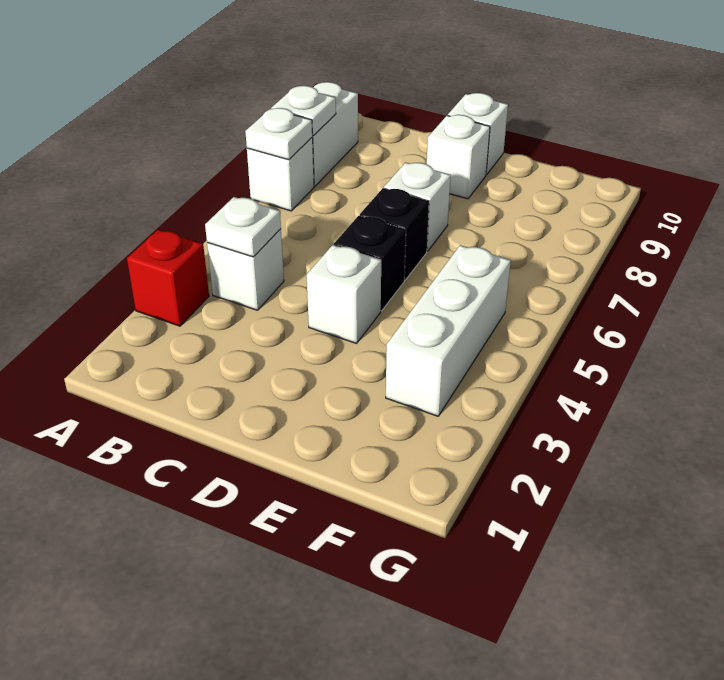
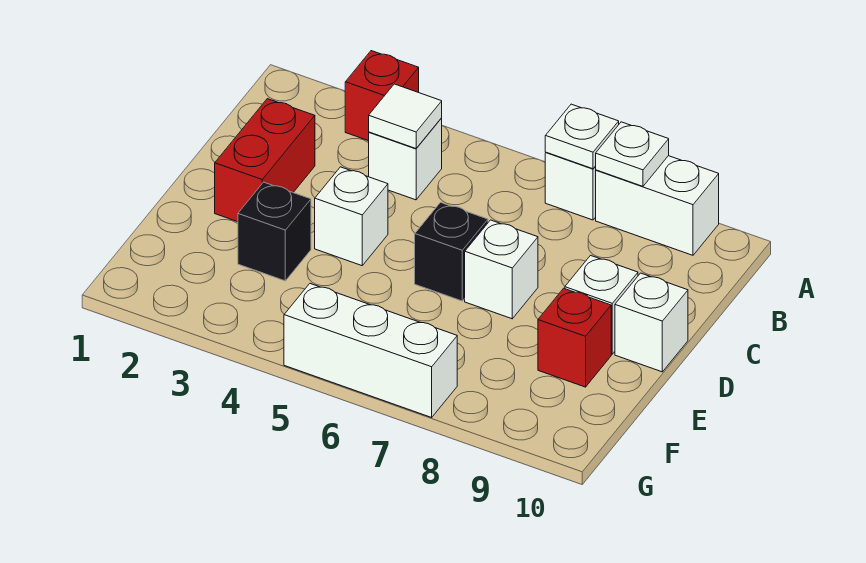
white 1x1 plate [205,197,281,257] -> white 1x1 tile [369,84,442,148]
none -> red 1x2 brick [215,99,315,222]
black 1x1 brick [334,216,406,311] -> black 1x1 brick moved to [238,182,311,281]
none -> red 1x1 brick [538,288,611,387]
white 1x3 brick [386,245,511,416] -> white 1x3 brick moved to [284,284,457,417]

